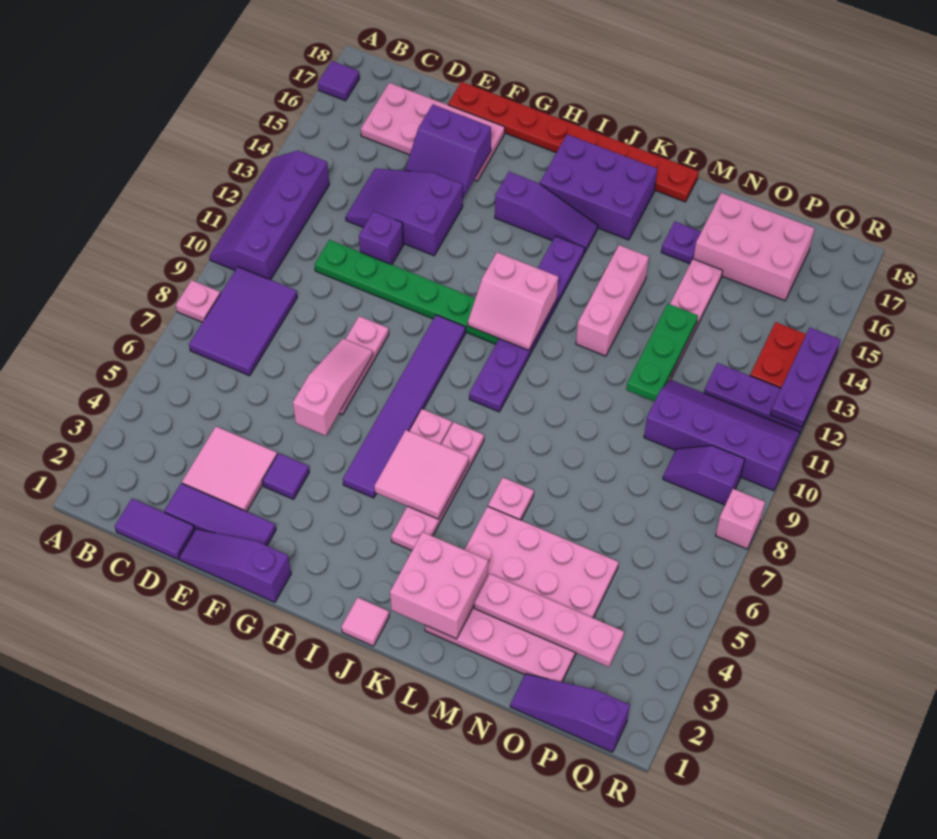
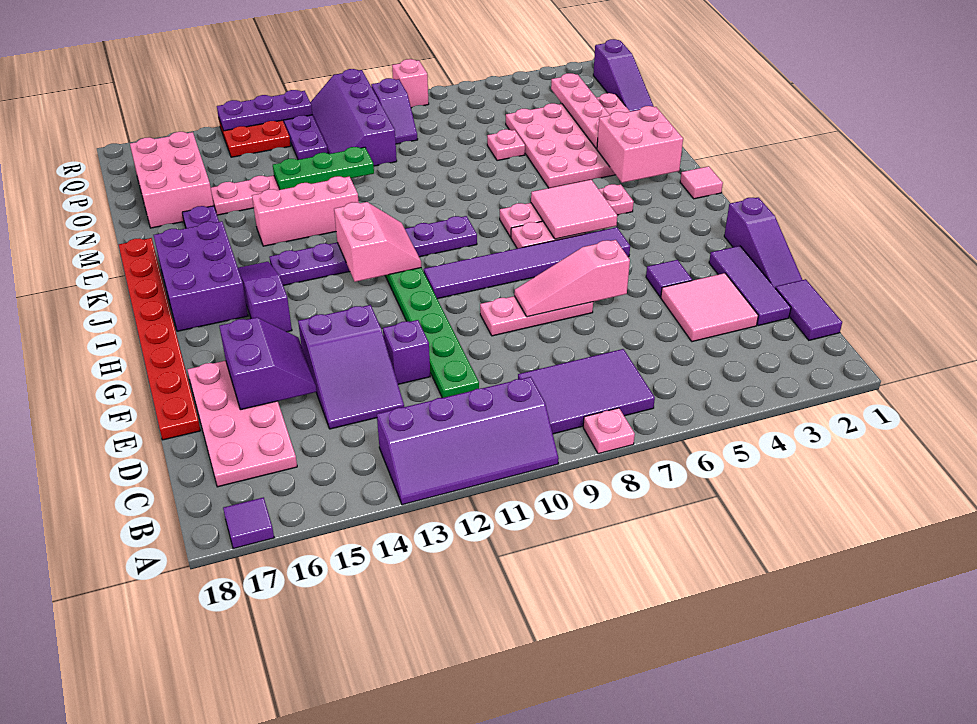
pink 1x1 plate [488,478,534,520] -> pink 1x1 plate moved to [487,129,525,161]

